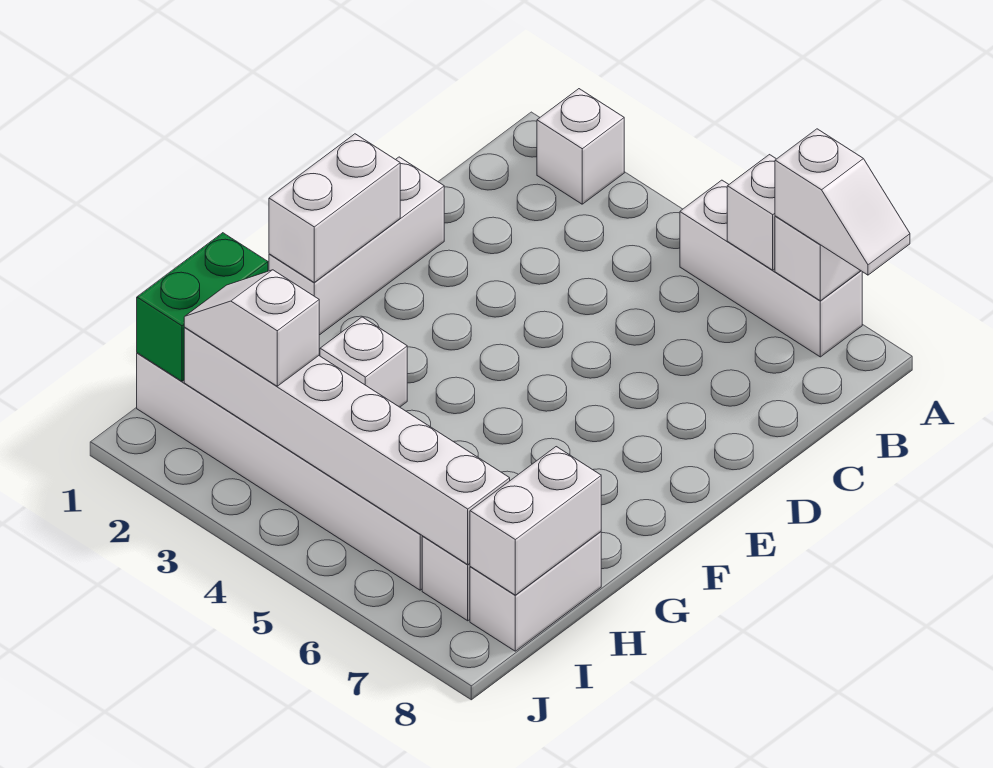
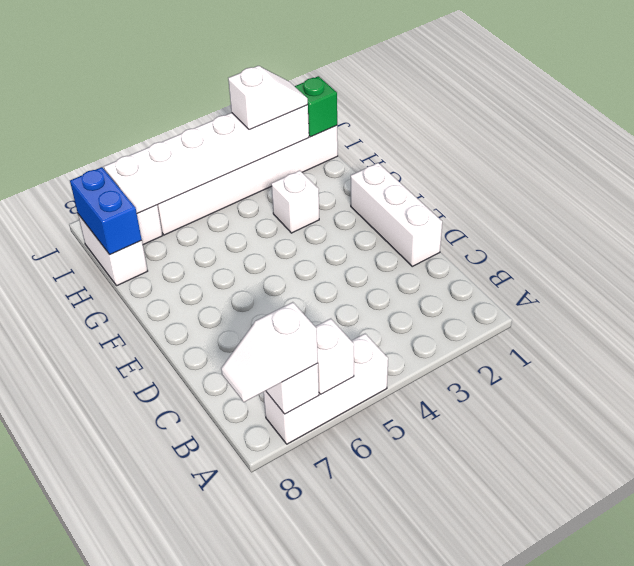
white 1x1 brick [537,89,624,204] -> none
white 1x2 brick [269,134,400,282] -> none
green 1x2 brick [137,233,268,381] -> green 1x1 brick [295,76,337,137]
white 1x2 brick [470,447,601,595] -> blue 1x2 brick [70,167,142,255]

